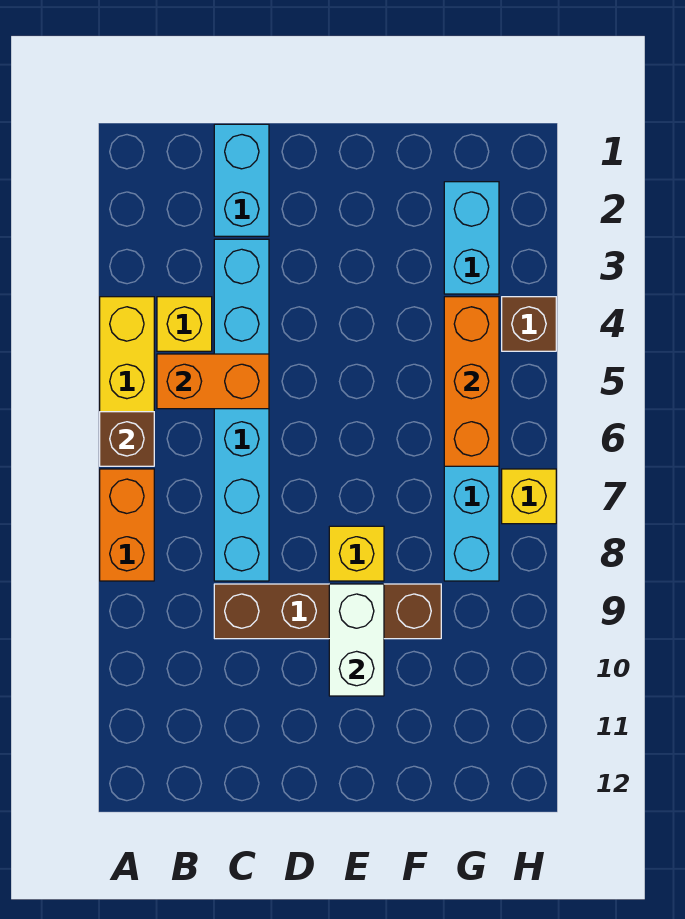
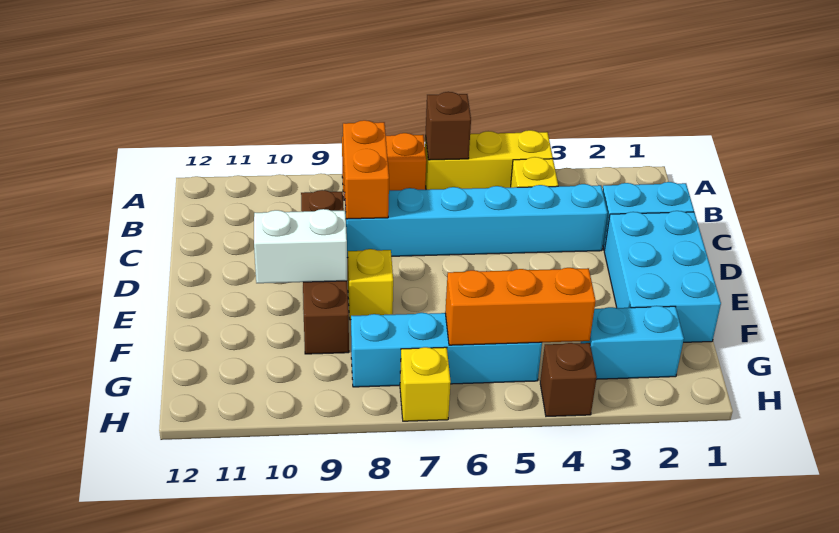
orange 1x2 brick [157,354,269,409] -> orange 1x2 brick moved to [343,120,389,219]
none -> cyan 2x3 brick [604,211,721,342]

